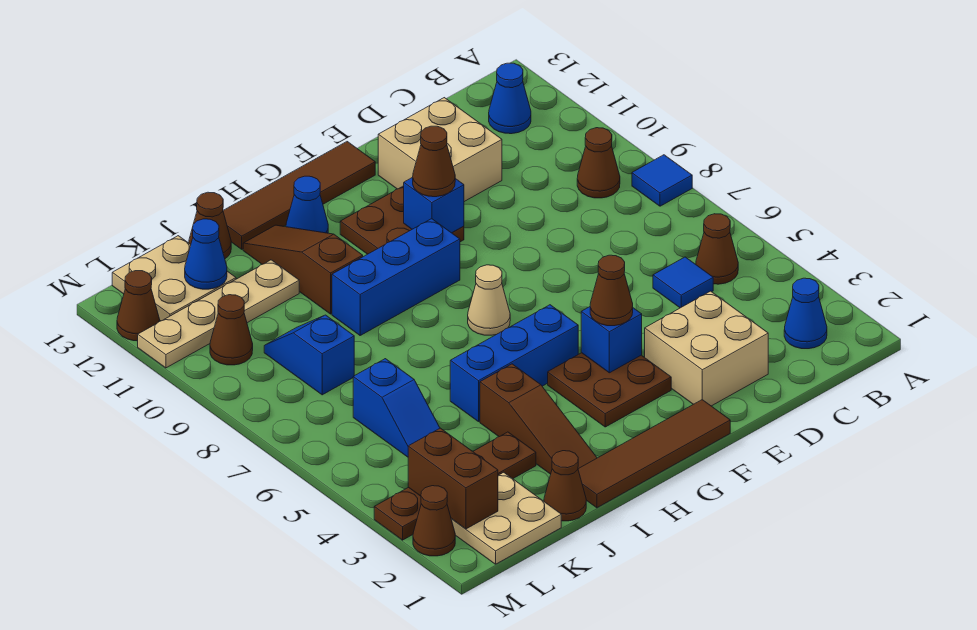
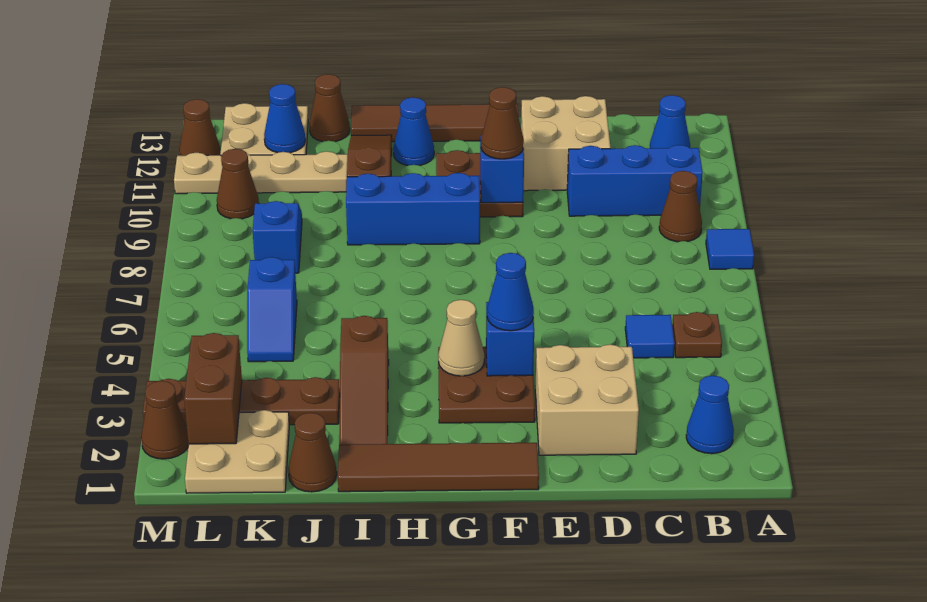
brown 1x1 cone [696,214,738,284] -> brown 1x1 plate [672,312,722,358]
brown 1x1 cone [590,255,633,326] -> blue 1x1 cone [487,253,534,331]
blue 1x3 brick [450,305,578,422] -> blue 1x3 brick moved to [567,145,703,216]
tan 1x1 cone [468,265,510,335] -> tan 1x1 cone moved to [438,300,484,376]

